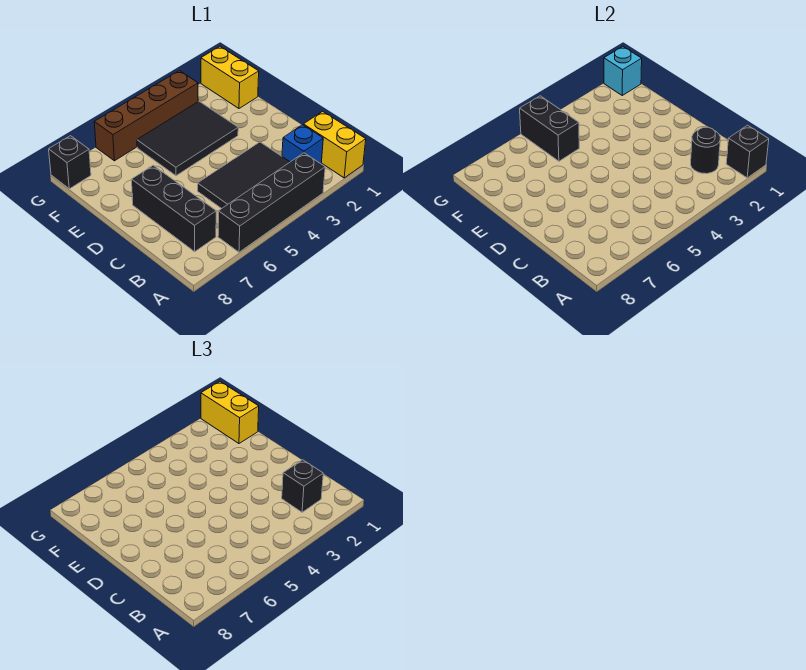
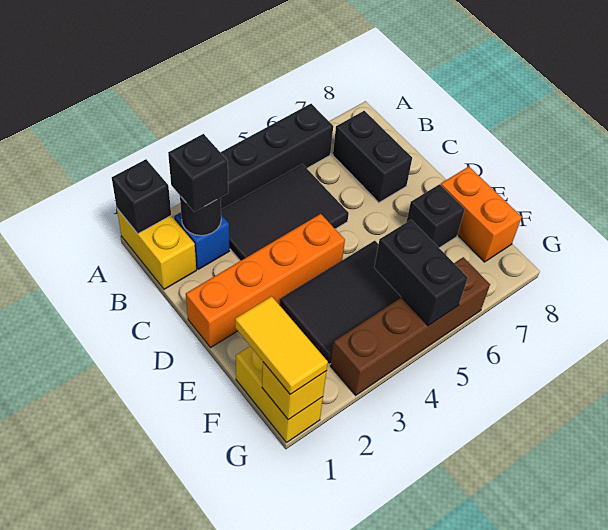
black 1x3 brick [132,165,216,252] -> black 1x2 brick [333,111,412,203]
none -> orange 1x4 brick [186,214,345,348]
none -> orange 1x2 brick [441,167,522,262]
yellow 1x2 brick [201,382,259,443] -> yellow 1x2 tile [235,296,328,394]
cyan 1x1 brick [604,47,642,95] -> yellow 1x1 brick [262,362,327,420]
black 1x1 brick [49,136,91,189] -> black 1x1 brick moved to [406,184,465,248]

